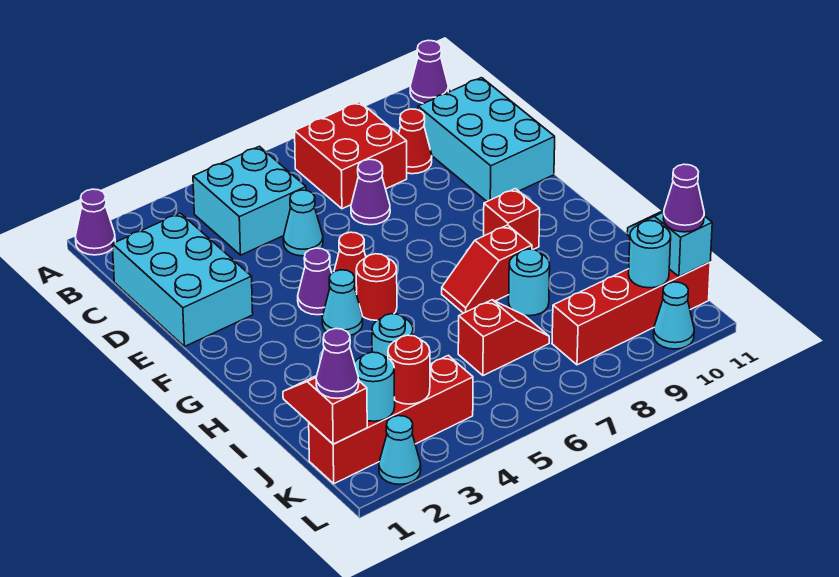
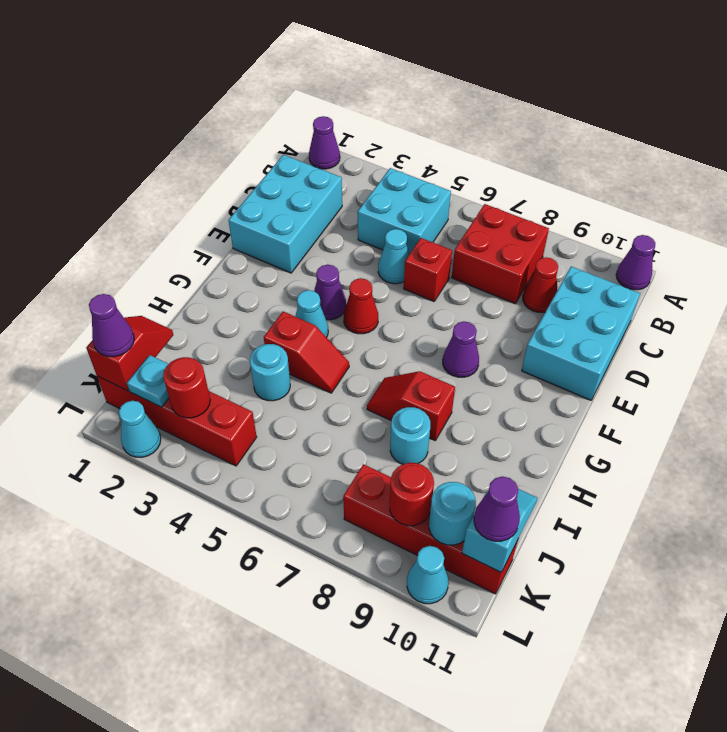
purple 1x1 cone [351,159,390,225] -> purple 1x1 cone moved to [443,321,479,377]
red 1x1 round brick [356,254,397,320] -> red 1x1 round brick moved to [390,463,434,526]
red 1x1 brick [484,189,540,250] -> red 1x1 brick moved to [404,238,452,301]
red 1x2 slope [458,300,549,375] -> red 1x2 slope moved to [264,312,349,393]
cyan 1x1 round brick [354,352,395,421] -> cyan 1x1 plate [127,355,169,407]

